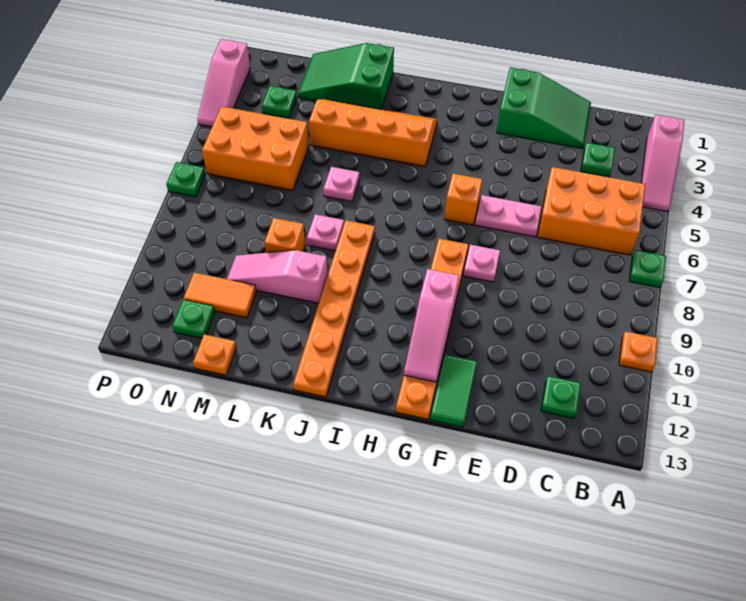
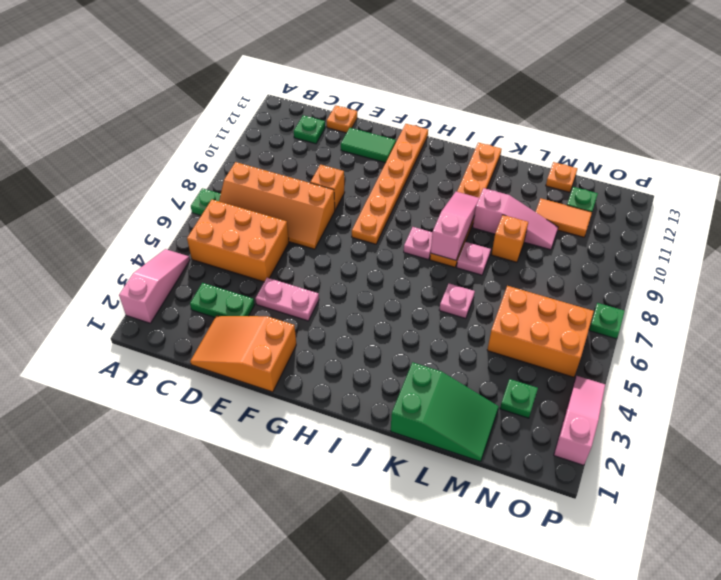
orange 1x1 plate [619,331,658,372] -> orange 1x1 plate moved to [327,105,357,133]
green 1x1 plate [581,143,615,177] -> green 1x2 plate [190,283,254,317]
green 2x3 slope [497,67,591,149] -> orange 2x3 slope [190,316,296,392]
pink 1x2 plate [475,195,542,237] -> pink 1x2 plate moved to [255,278,319,321]
pink 1x1 plate [464,245,500,282] -> pink 1x1 plate moved to [404,227,432,260]
green 1x2 tile [430,354,477,427] -> green 1x2 tile turned to [341,128,396,163]
orange 1x1 brick [445,173,482,225] -> orange 1x1 brick moved to [310,165,345,210]
pink 1x3 slope [404,269,459,382] -> pink 1x3 slope moved to [431,192,479,260]
orange 2x4 slope [309,99,437,166] -> orange 2x4 slope moved to [219,162,335,249]

